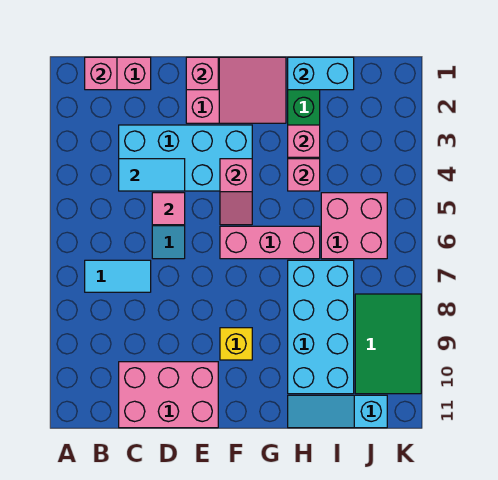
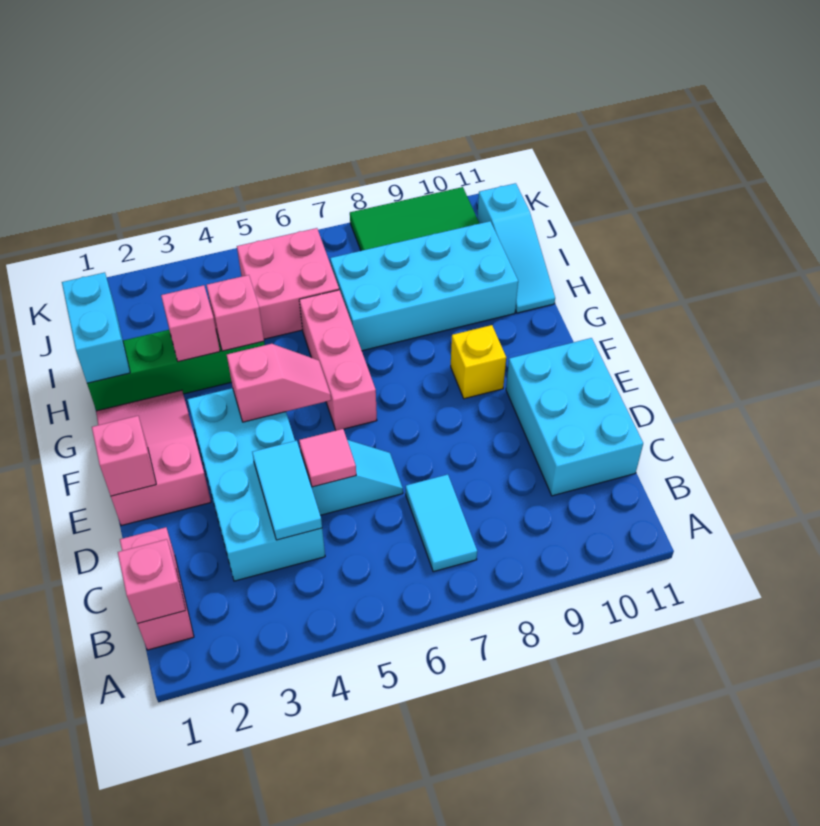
pink 2x3 brick [119,362,218,428] -> cyan 2x3 brick [506,338,643,496]

